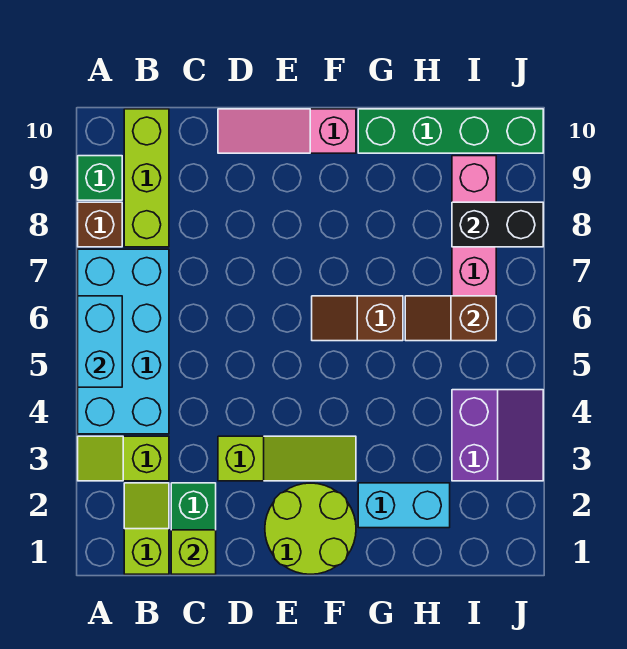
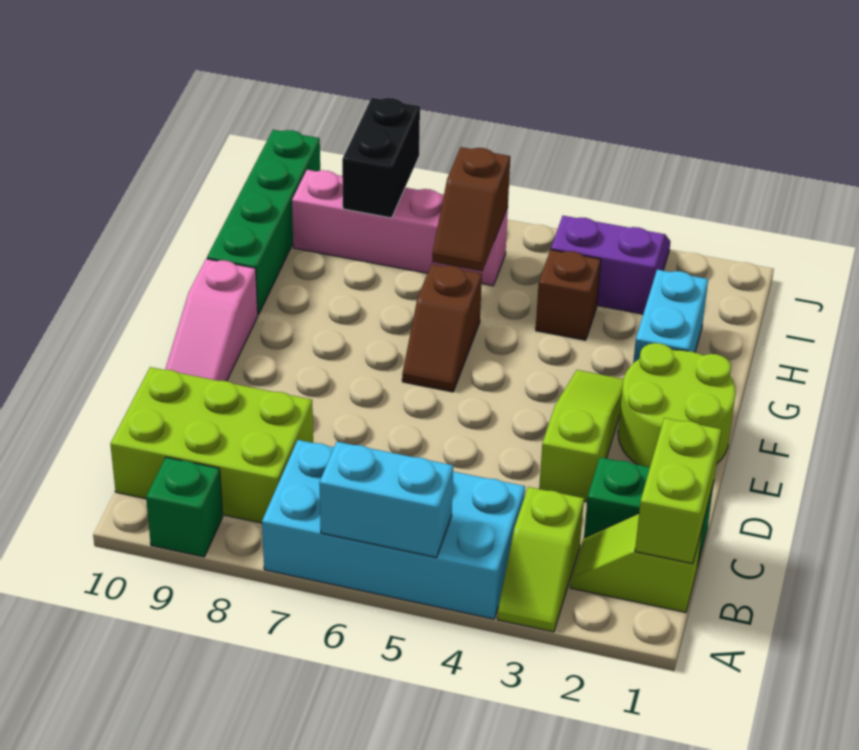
brown 1x1 brick [78,202,122,247] -> brown 1x1 brick moved to [536,250,601,340]
lime 1x3 brick [124,109,169,247] -> lime 2x3 brick [110,367,313,523]
lime 1x1 brick [171,530,216,574] -> lime 1x2 brick [635,418,721,564]

